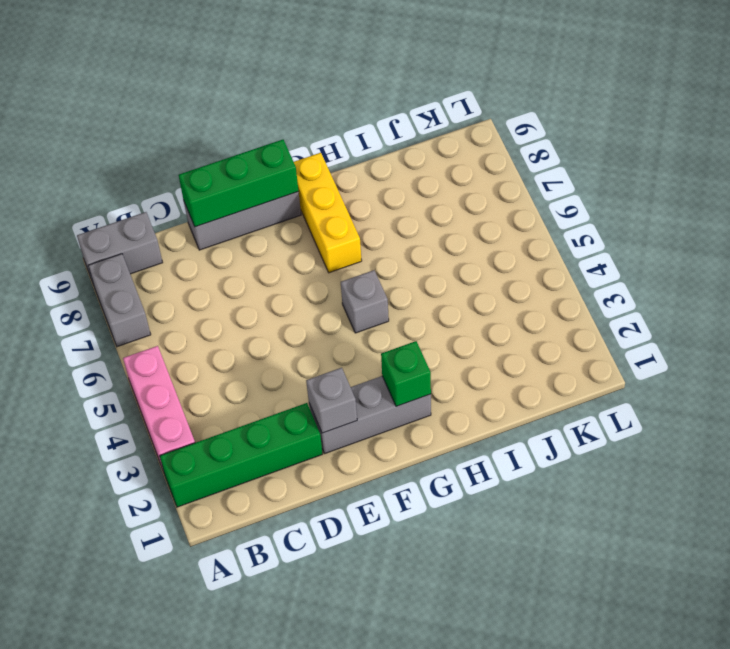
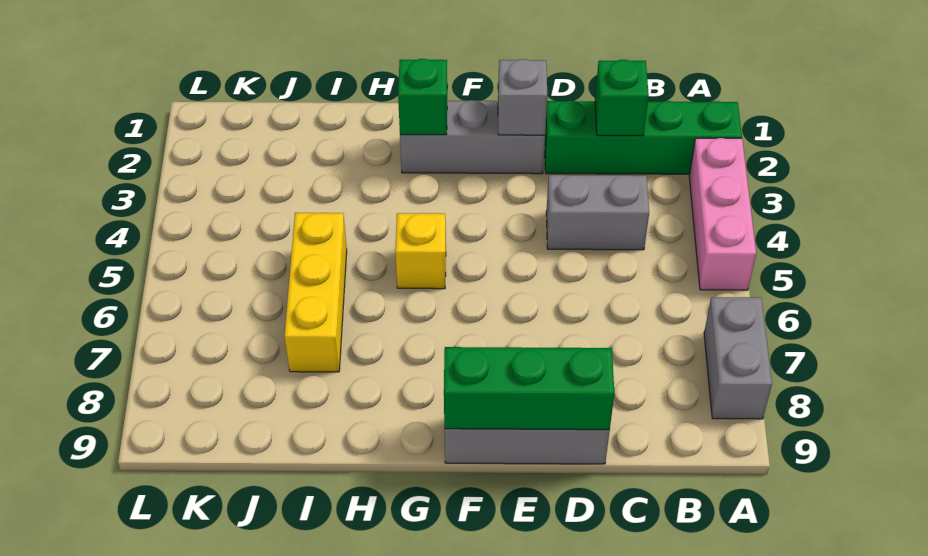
grey 1x2 brick [77,212,163,282] -> grey 1x2 brick moved to [546,175,649,250]
none -> green 1x1 brick [595,60,649,136]
grey 1x1 brick [341,270,389,333] -> yellow 1x1 brick [395,213,446,289]
yellow 1x3 brick [294,153,362,273] -> yellow 1x3 brick moved to [284,213,347,372]

